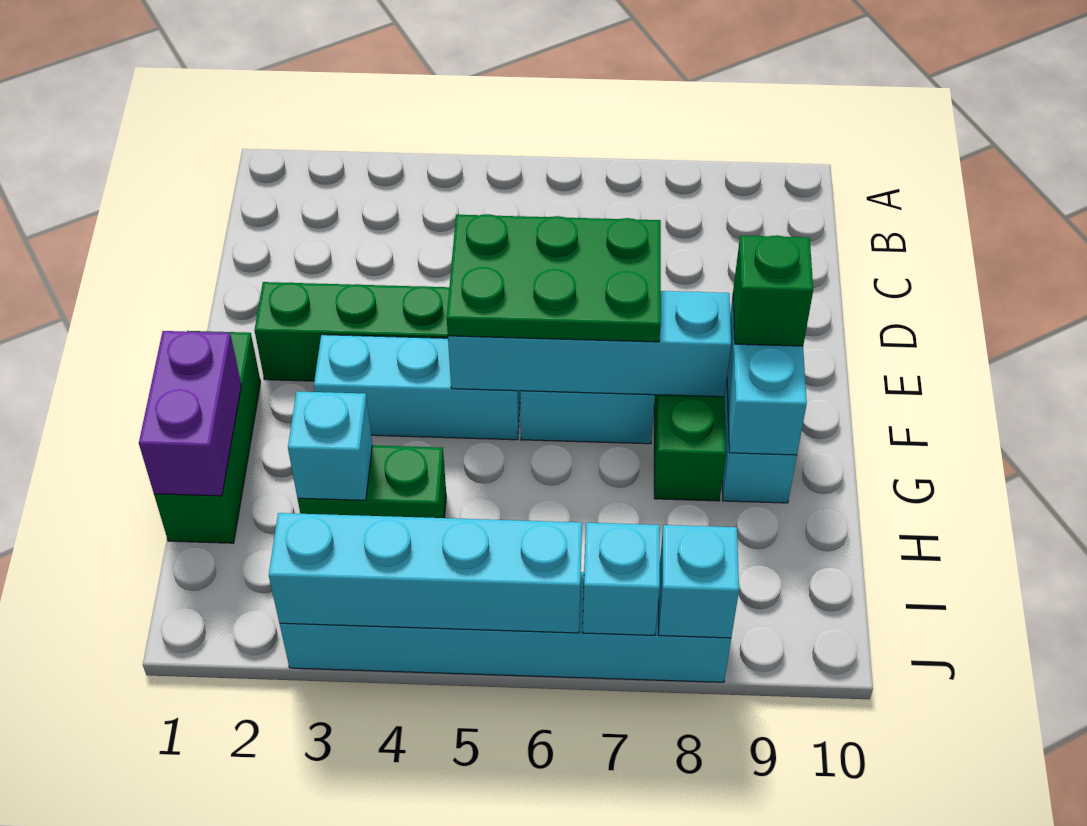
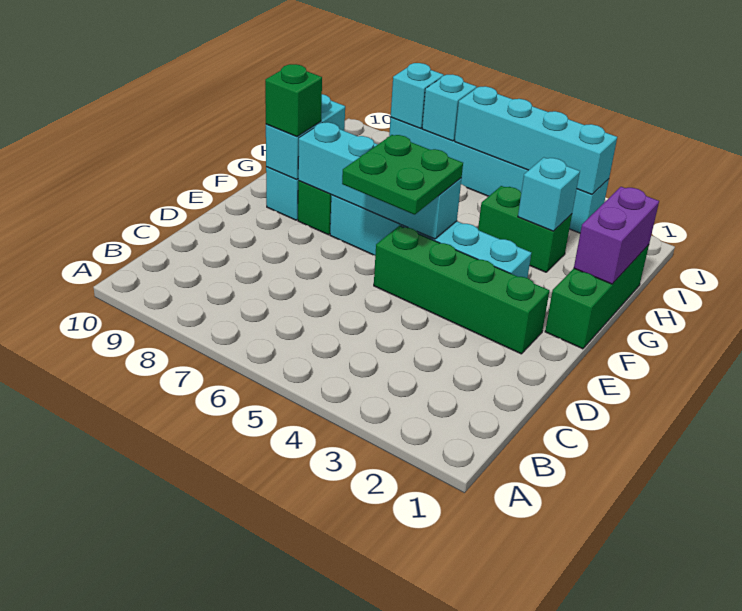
green 2x3 plate [447,214,661,342] -> green 2x2 plate [342,135,463,215]

